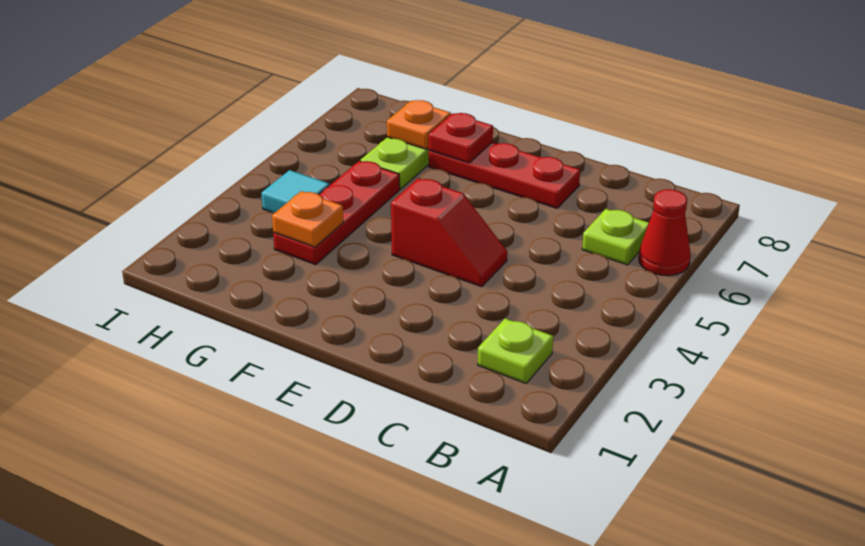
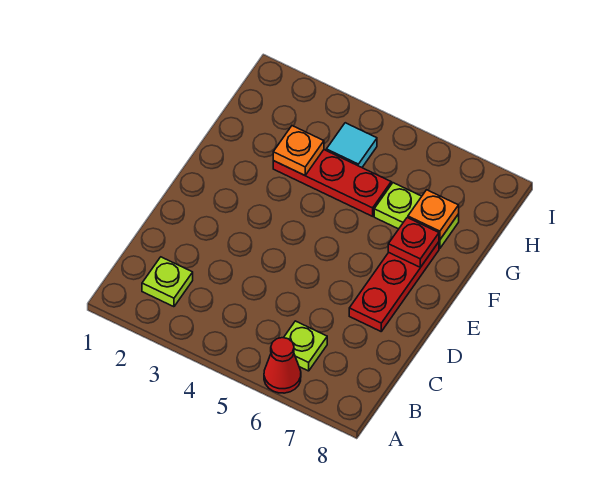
red 1x2 slope [391,179,507,287] -> none

